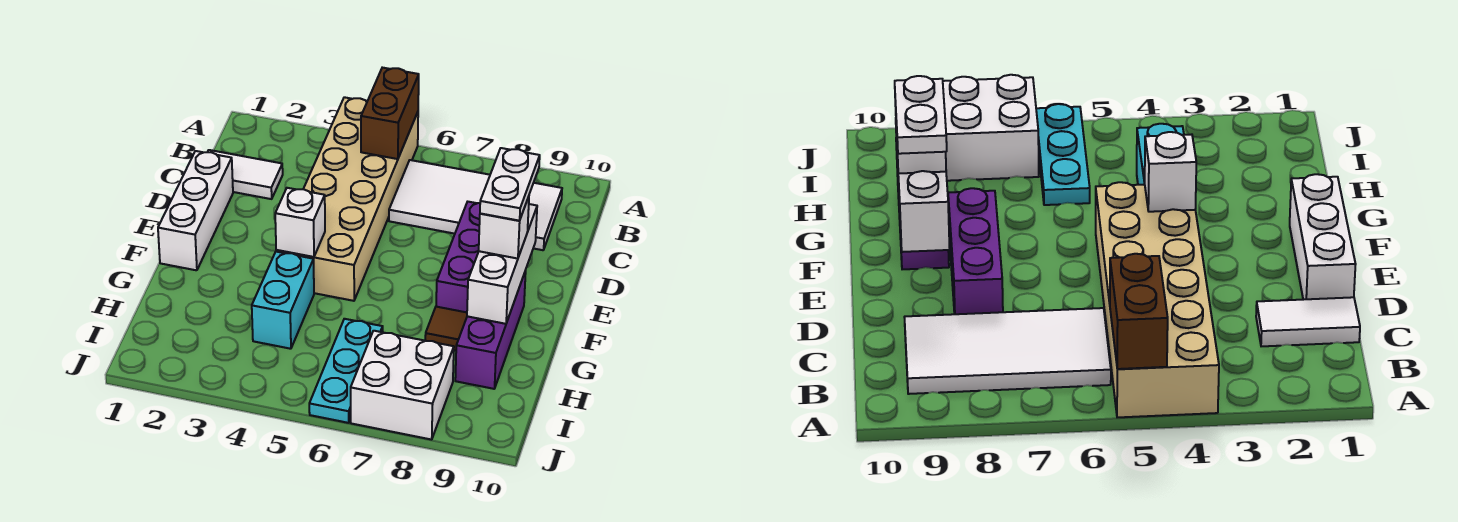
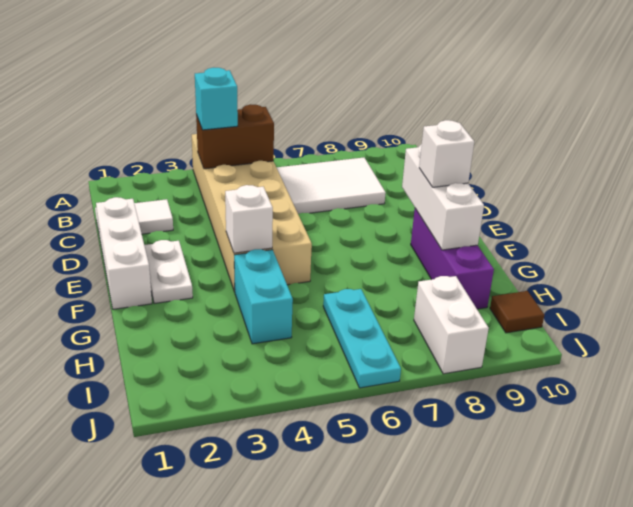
brown 1x2 brick [361,68,419,159] -> brown 1x2 brick turned to [196,104,274,169]
none -> cyan 1x1 brick [195,68,238,130]
white 2x4 tile [389,160,562,250] -> white 2x3 tile [277,158,386,214]
purple 1x3 brick [436,202,480,312] -> none
white 1x2 plate [480,148,540,221] -> white 1x2 plate moved to [144,240,193,304]
brown 1x1 tile [425,307,467,351] -> brown 1x1 tile moved to [490,291,544,333]
white 2x2 brick [351,331,454,440] -> white 1x2 brick [414,276,489,374]

